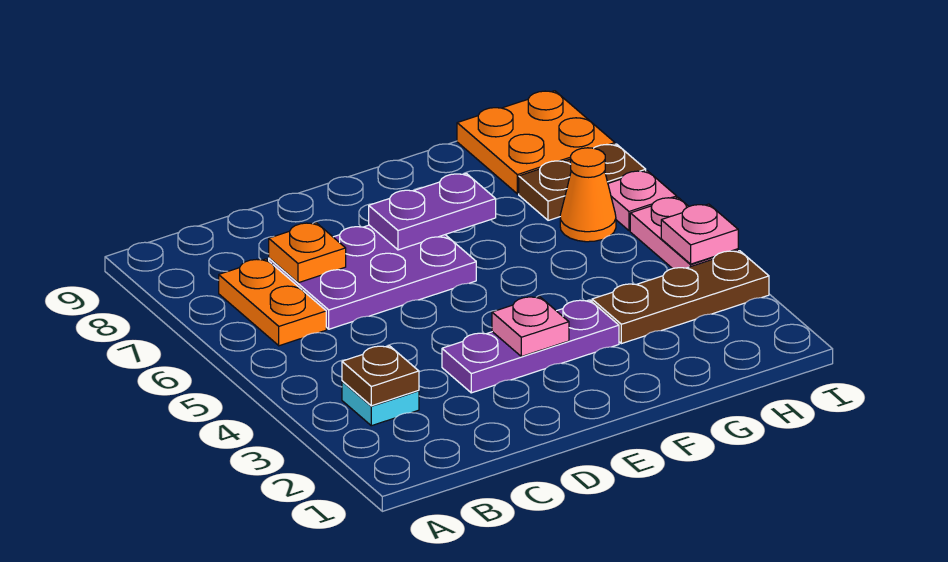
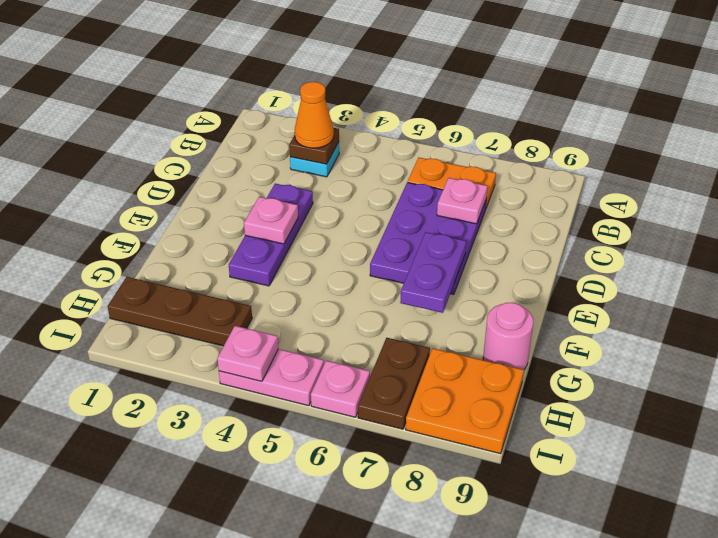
orange 1x1 plate [269,223,346,283] -> pink 1x1 plate [437,178,488,224]
brown 1x3 plate [592,251,769,344] -> brown 1x3 plate turned to [108,277,252,346]
none -> pink 1x1 round brick [483,303,533,370]
orange 1x1 cone [560,148,616,242] -> orange 1x1 cone moved to [295,82,334,148]

